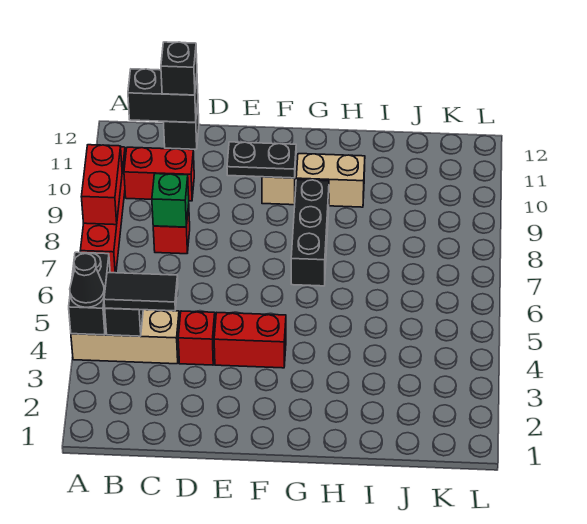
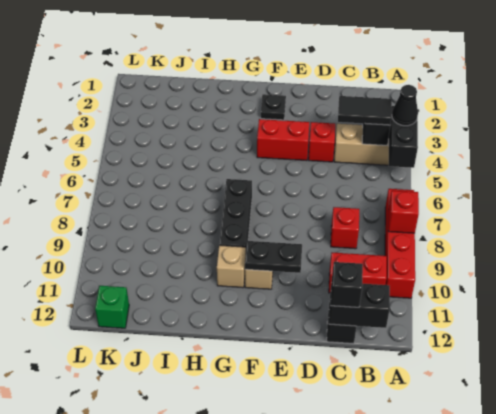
red 1x2 brick [81,145,122,225] -> red 1x1 brick [388,191,419,233]
green 1x1 brick [152,174,189,227] -> green 1x1 brick moved to [95,286,129,328]
none -> black 1x1 plate [261,94,286,120]
tan 1x2 brick [296,154,365,207] -> tan 1x1 brick [217,245,246,288]

